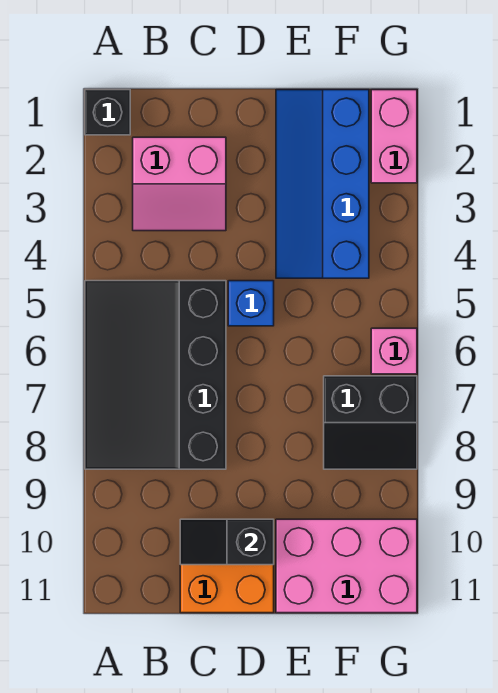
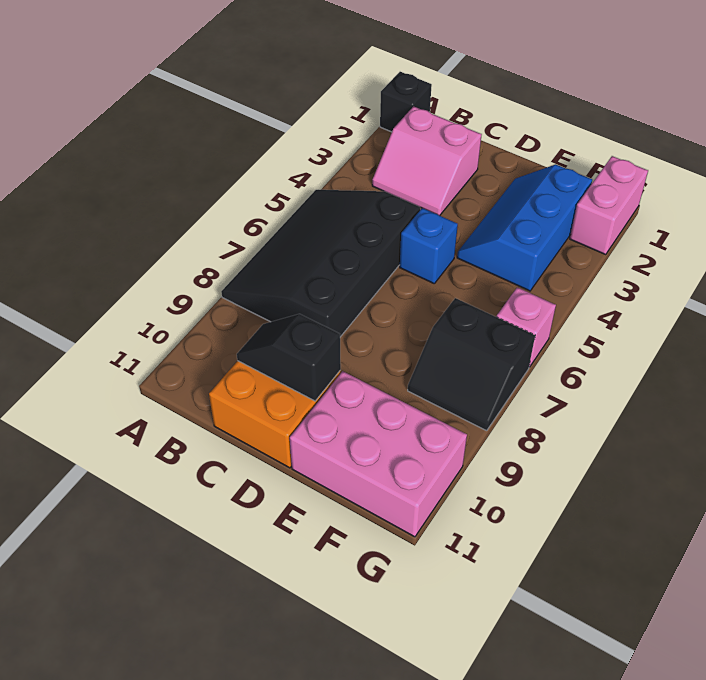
blue 2x4 slope [276,90,369,278] -> blue 2x3 slope [457,165,592,291]

